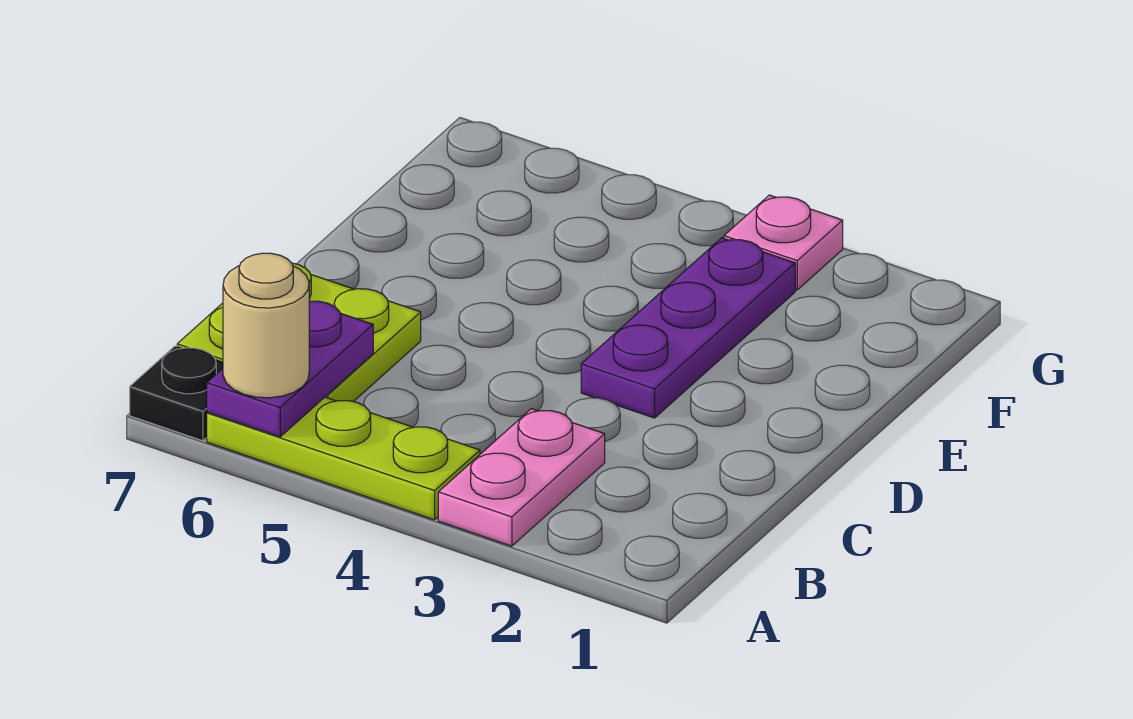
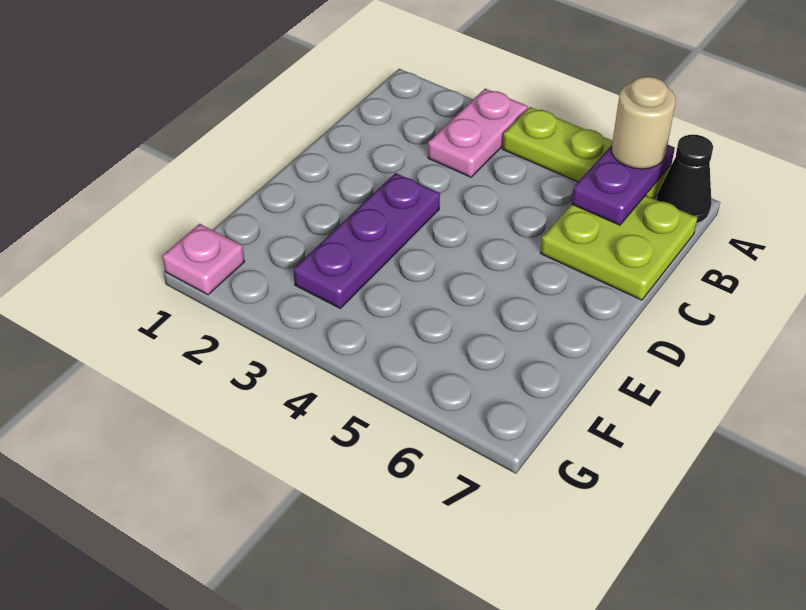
black 1x1 plate [130,346,223,441] -> black 1x1 cone [657,135,713,224]
pink 1x1 plate [724,195,843,290] -> pink 1x1 plate moved to [162,224,245,295]

